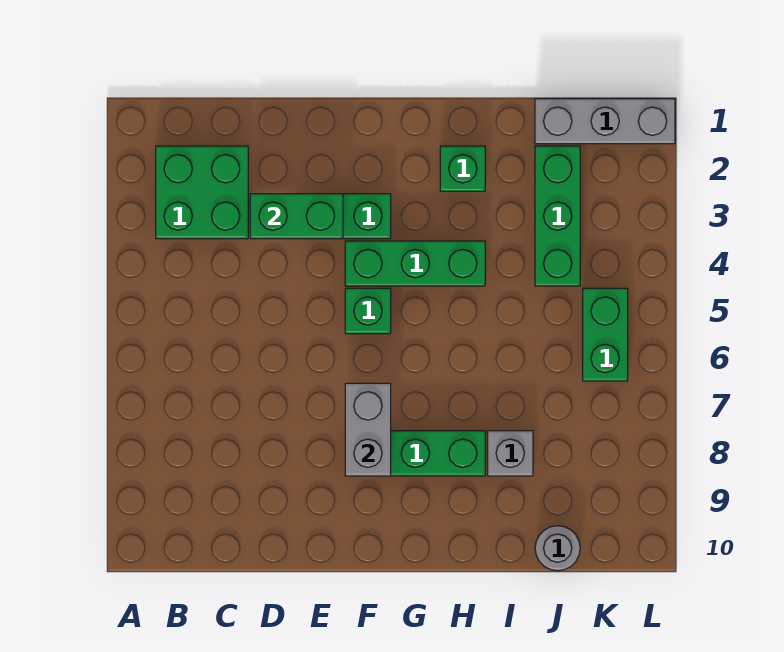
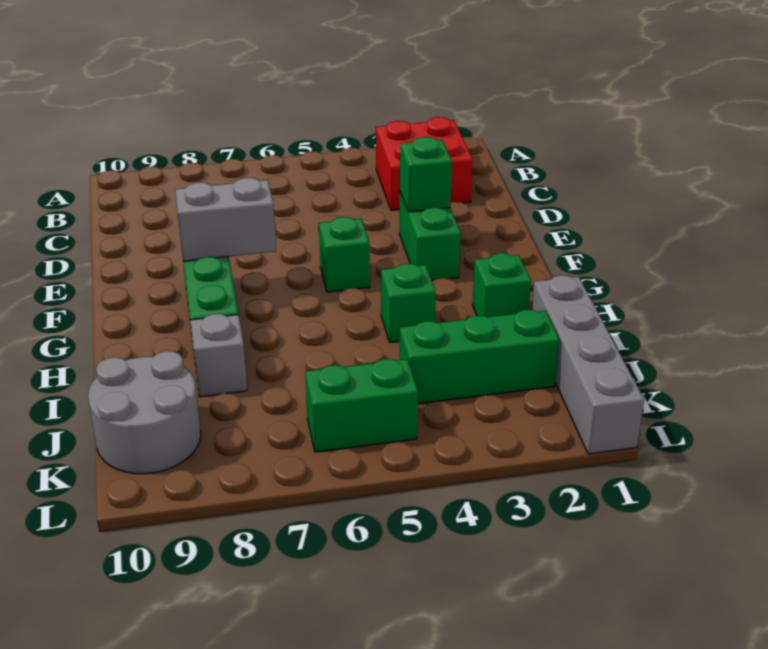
green 2x2 brick [156,146,248,239] -> red 2x2 brick [376,117,473,210]
green 1x2 brick [250,194,343,239] -> green 1x1 brick [400,137,452,212]
green 1x3 brick [345,241,485,286] -> green 1x1 brick [381,263,436,342]
grey 1x3 brick [535,99,675,144] -> grey 1x4 brick [532,275,644,454]
grey 1x1 round brick [535,526,580,571] -> grey 2x2 round brick [88,351,201,474]

